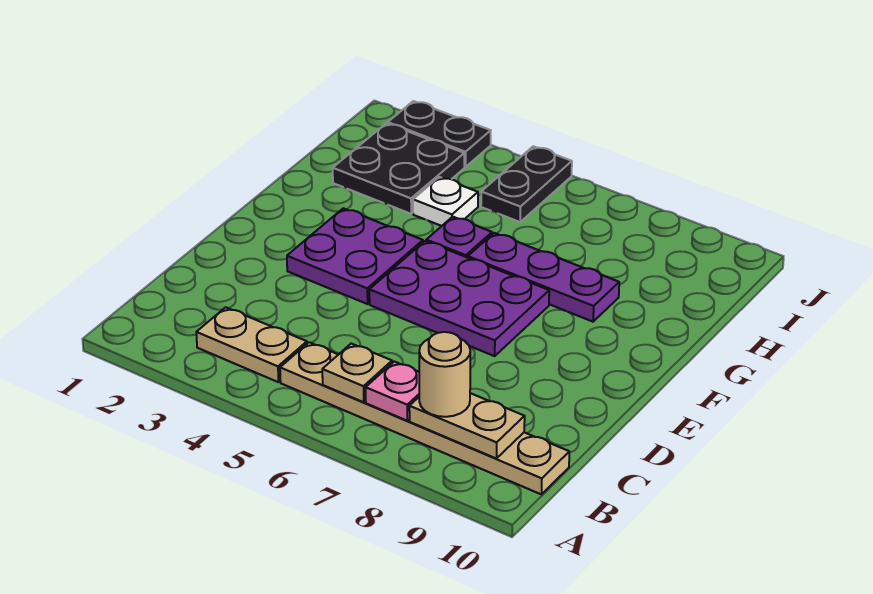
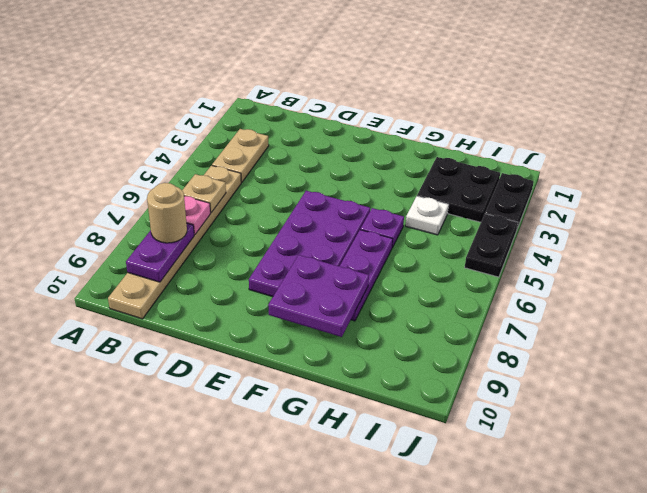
tan 1x2 plate [409,393,525,458] -> purple 1x2 plate [126,223,194,282]
purple 2x2 plate [287,208,423,304] -> purple 2x2 plate moved to [268,255,369,337]
purple 2x3 plate [369,241,549,356] -> purple 2x4 plate [249,191,370,297]
black 1x2 plate [481,146,572,222] -> black 1x2 plate turned to [465,214,518,277]

